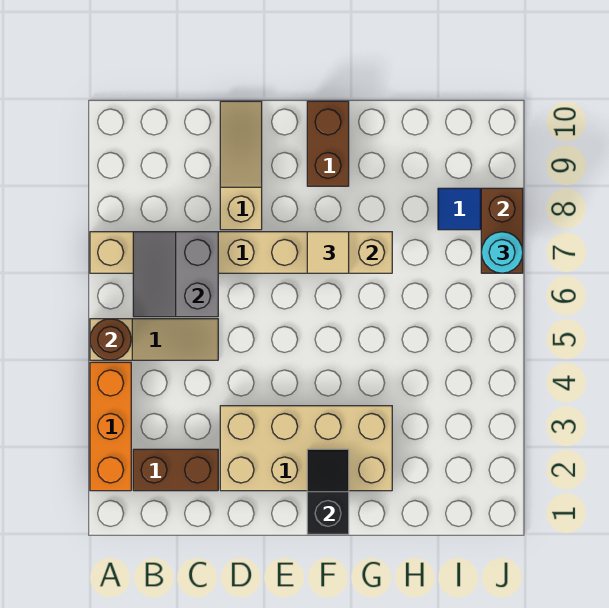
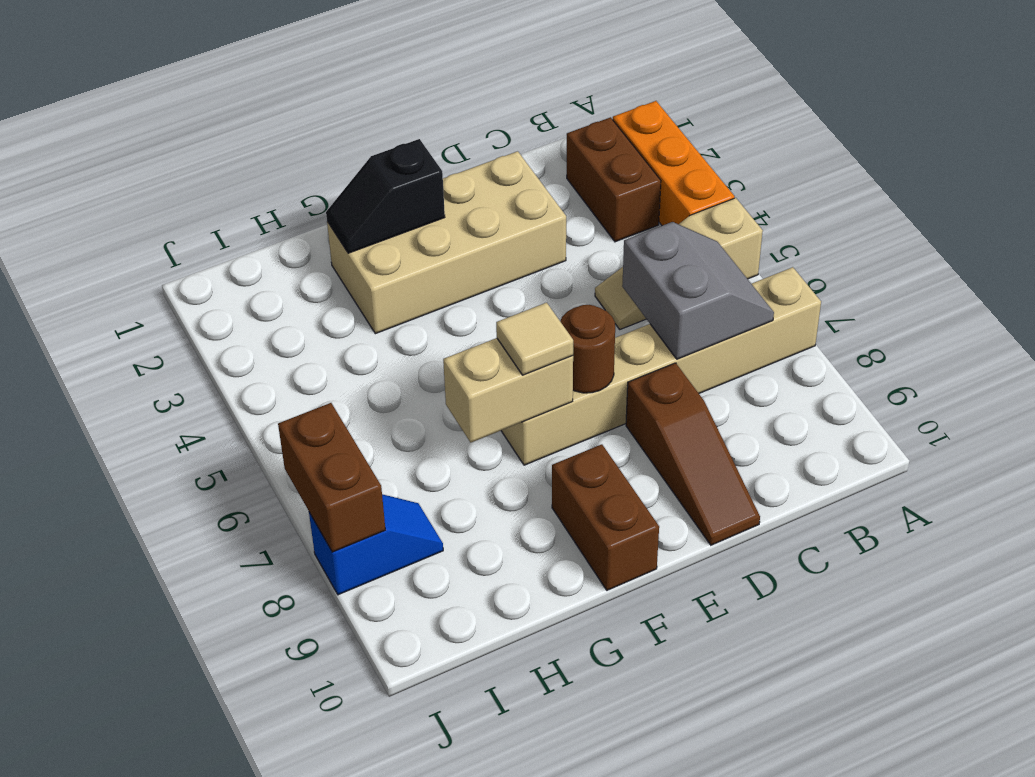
brown 1x1 round brick [90,319,131,360] -> brown 1x1 round brick moved to [560,305,615,393]
brown 1x2 brick [133,449,218,491] -> brown 1x2 brick turned to [567,117,661,242]
tan 1x3 slope [220,101,262,230] -> brown 1x3 slope [626,363,760,545]
black 1x2 slope [307,449,349,534] -> black 1x2 slope turned to [326,139,445,253]
cyan 1x1 round brick [481,232,523,273] -> none

